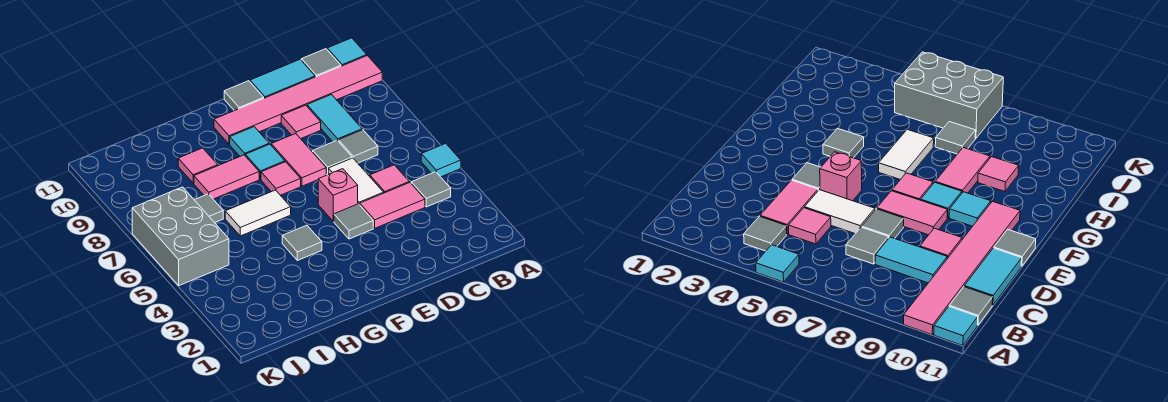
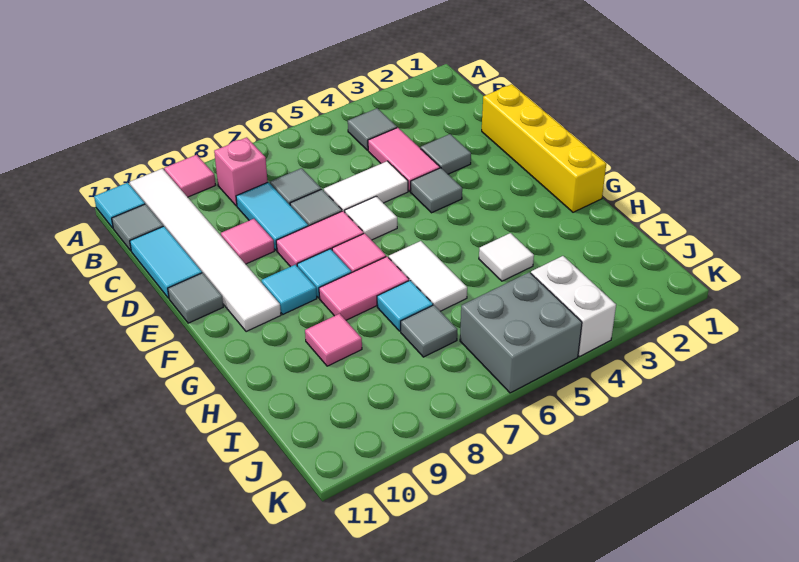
cyan 1x1 tile [421,144,461,177] -> cyan 1x1 tile moved to [377,281,433,331]
pink 1x6 tile [214,56,382,144] -> white 1x6 tile [130,169,281,332]
pink 1x1 tile [370,165,409,193] -> pink 1x1 tile moved to [164,155,215,197]
cyan 1x2 tile [307,95,362,142] -> cyan 1x2 tile turned to [236,182,308,251]
none -> yellow 1x4 brick [482,84,606,212]
pink 1x1 brick [318,169,358,221] -> pink 1x1 brick moved to [214,137,268,206]
none -> white 1x1 tile [345,196,397,240]
grey 1x1 tile [282,225,322,260] -> grey 1x1 tile moved to [421,134,471,174]
pink 1x2 tile [194,155,259,199] -> pink 1x2 tile turned to [319,257,409,320]
none -> white 1x1 tile [479,233,534,281]
none -> white 1x2 brick [531,256,616,357]
grey 2x3 brick [132,187,229,286] -> grey 2x2 brick [460,272,582,393]

